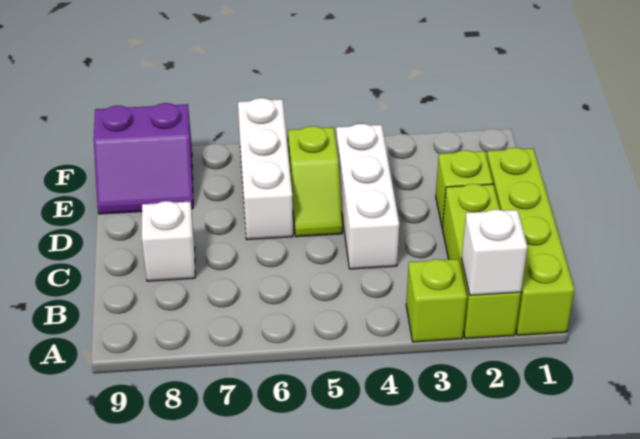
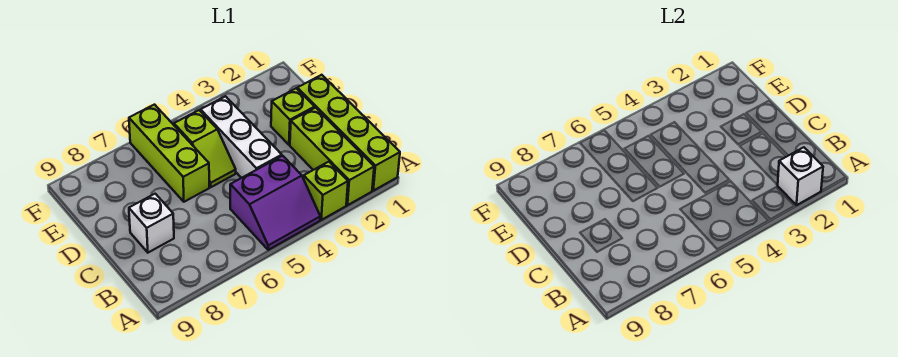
white 1x3 brick [238,98,293,240] -> lime 1x3 brick [129,105,209,202]
purple 2x2 slope [94,103,193,214] -> purple 2x2 slope moved to [230,156,320,250]

